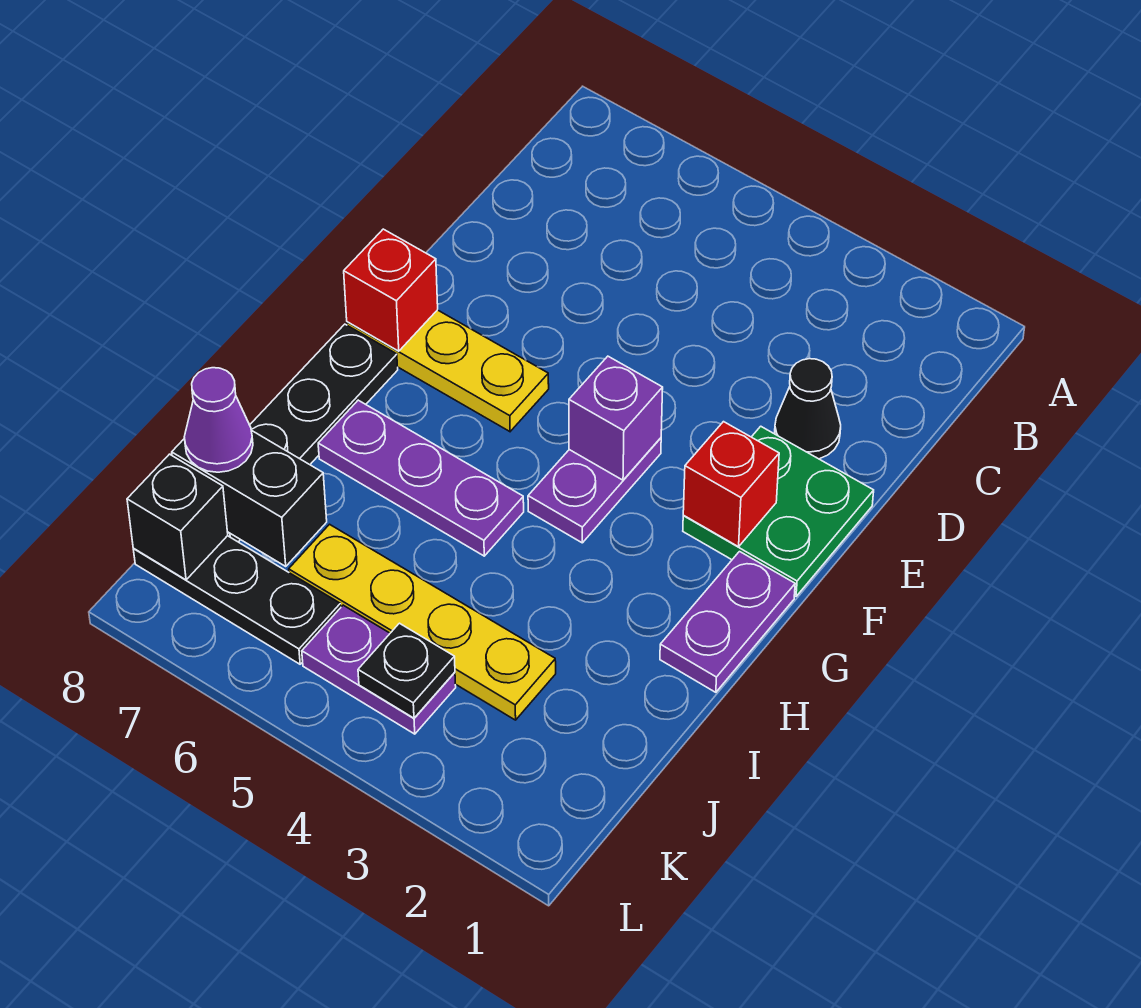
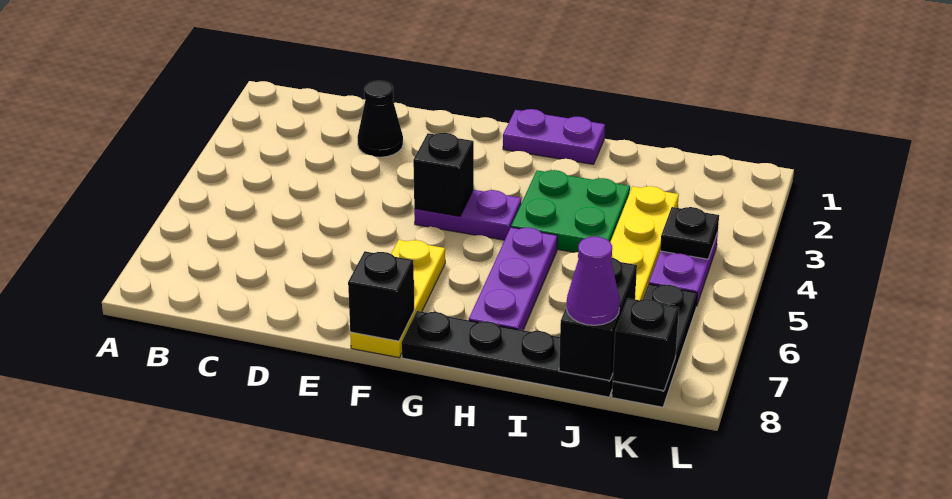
green 2x2 plate [683,426,874,596] -> green 2x2 plate moved to [511,170,630,252]
red 1x1 brick [683,422,779,547] -> none
purple 1x1 brick [569,356,663,480] -> black 1x1 brick [413,133,474,216]
red 1x1 brick [344,229,438,351] -> black 1x1 brick [348,251,414,341]

